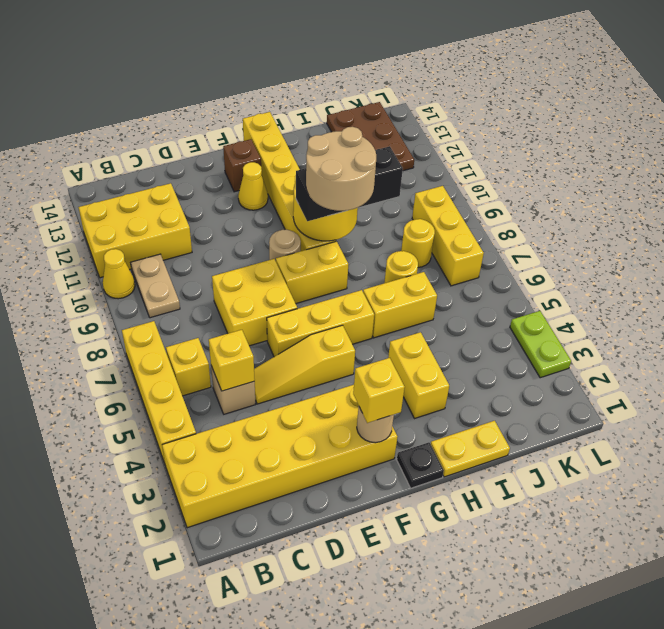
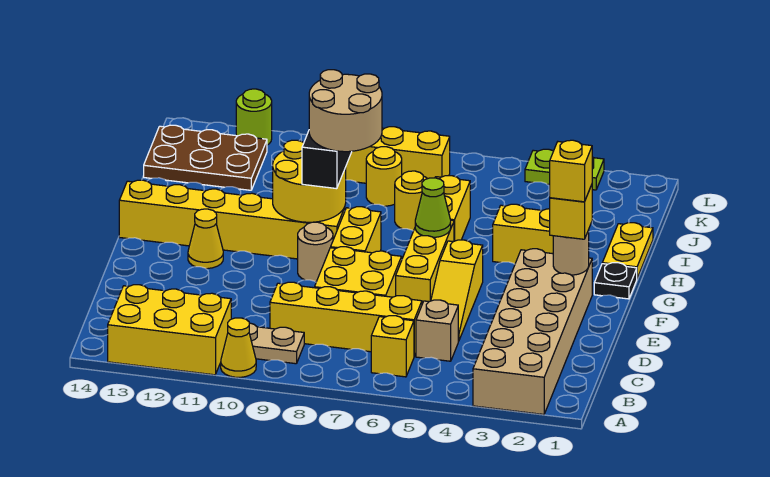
yellow 2x6 brick [162,385,397,528] -> tan 2x6 brick [473,249,592,414]
yellow 1x4 brick [122,321,196,463] -> yellow 1x4 brick moved to [270,282,422,356]
yellow 2x3 brick [78,183,192,278] -> yellow 2x3 brick turned to [108,285,231,375]
yellow 1x1 brick [209,330,255,391] -> yellow 1x1 brick moved to [550,140,592,202]
brown 1x1 brick [223,139,261,192] -> none
none -> lime 1x1 cone [415,178,451,237]
none -> lime 1x1 round brick [236,89,272,145]

